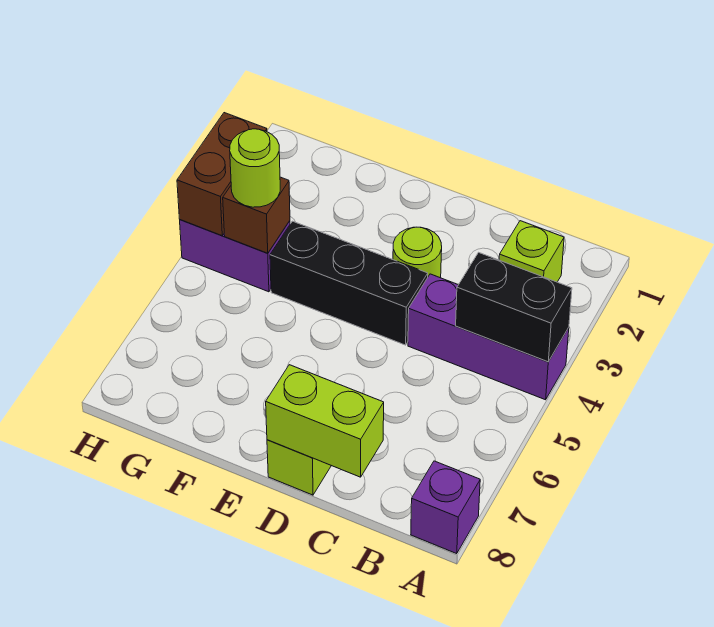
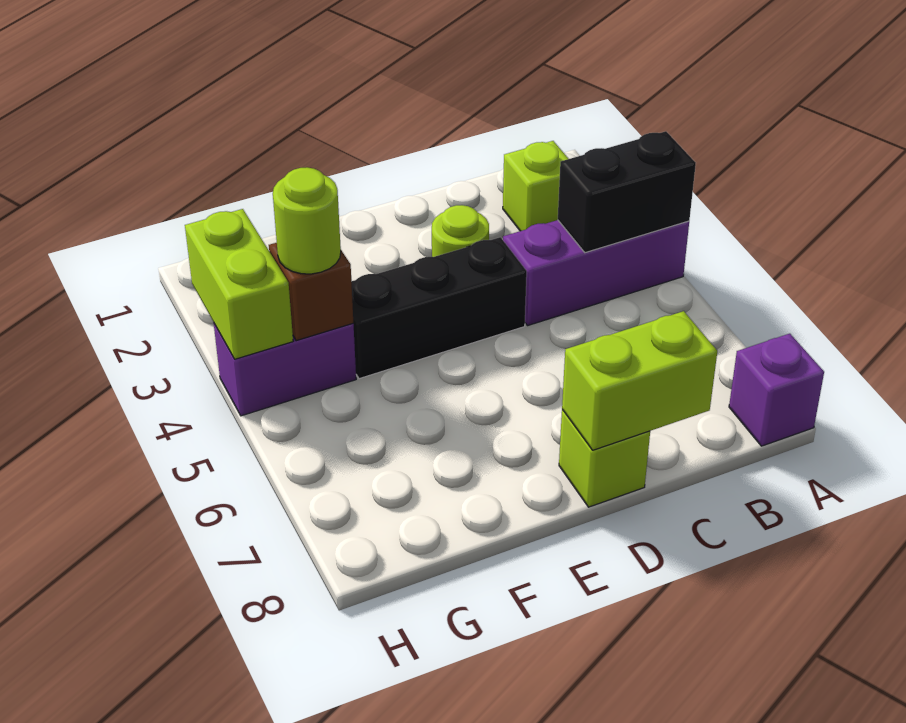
brown 1x2 brick [177,113,267,236] -> lime 1x2 brick [185,209,293,359]

